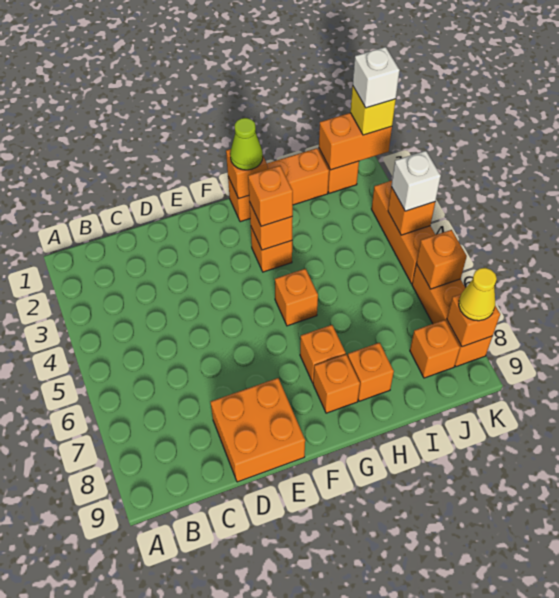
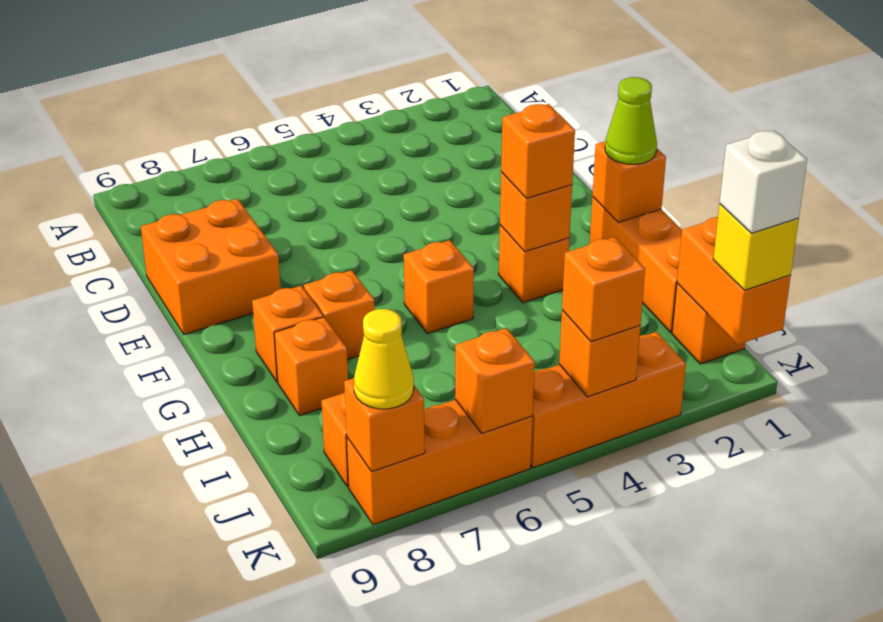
white 1x1 brick [391,151,441,211] -> orange 1x1 brick [562,237,645,342]

